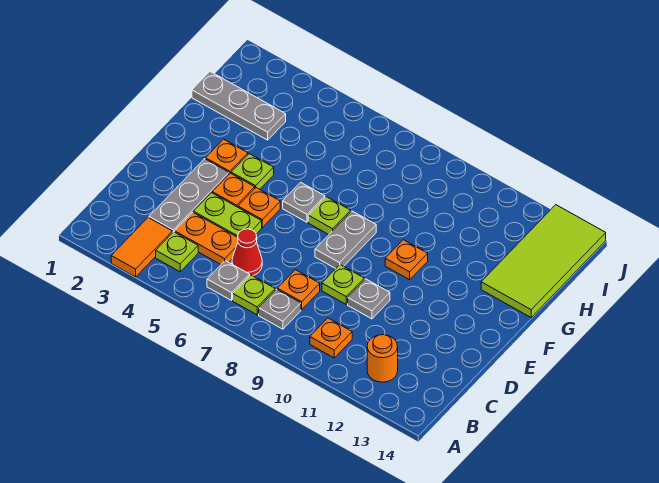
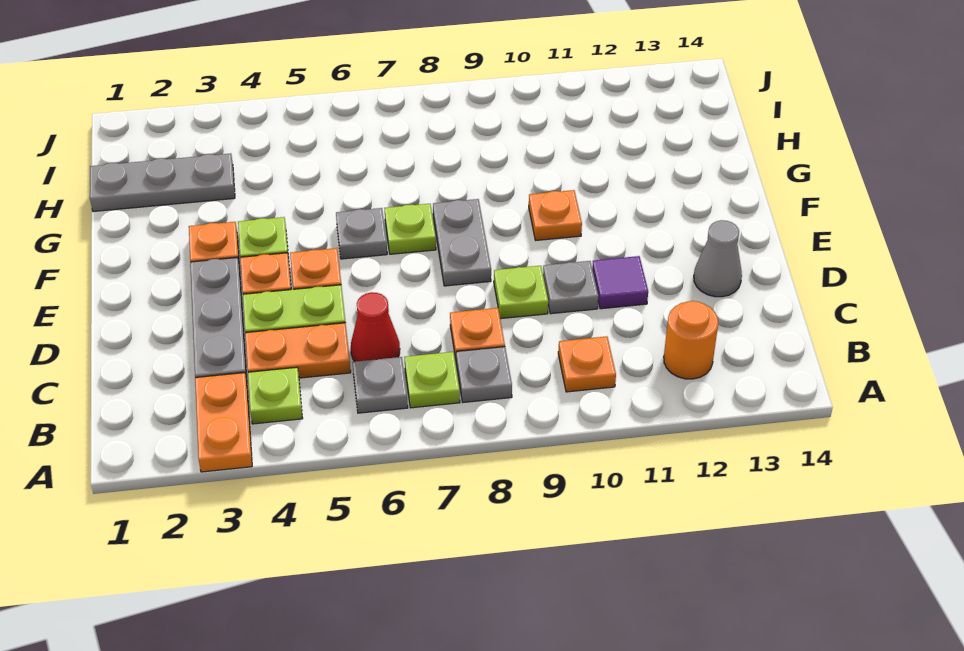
orange 1x2 tile [111,218,173,277] -> orange 1x2 plate [195,373,252,472]
none -> purple 1x1 tile [592,256,648,309]
none -> grey 1x1 cone [694,220,742,297]
lime 2x4 tile [481,205,606,317] -> none

